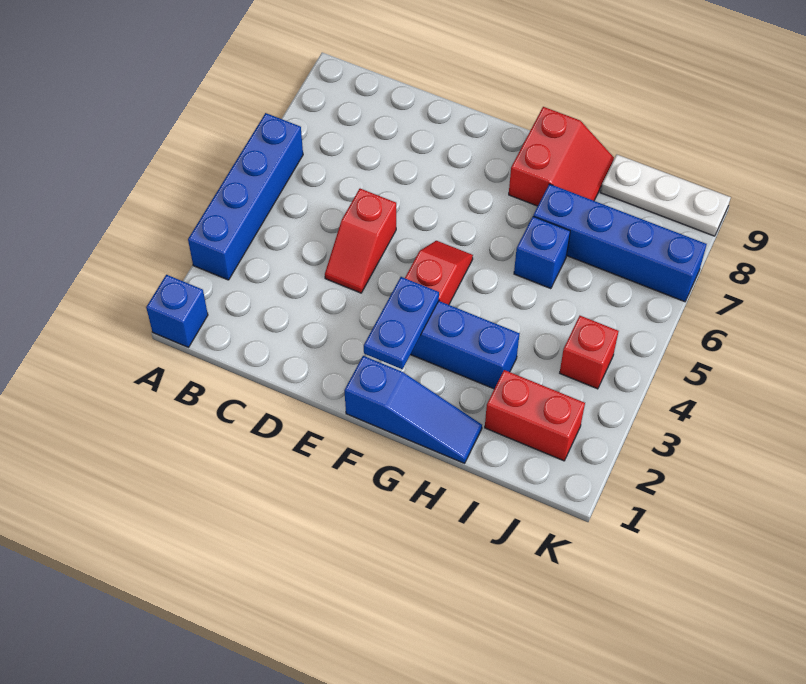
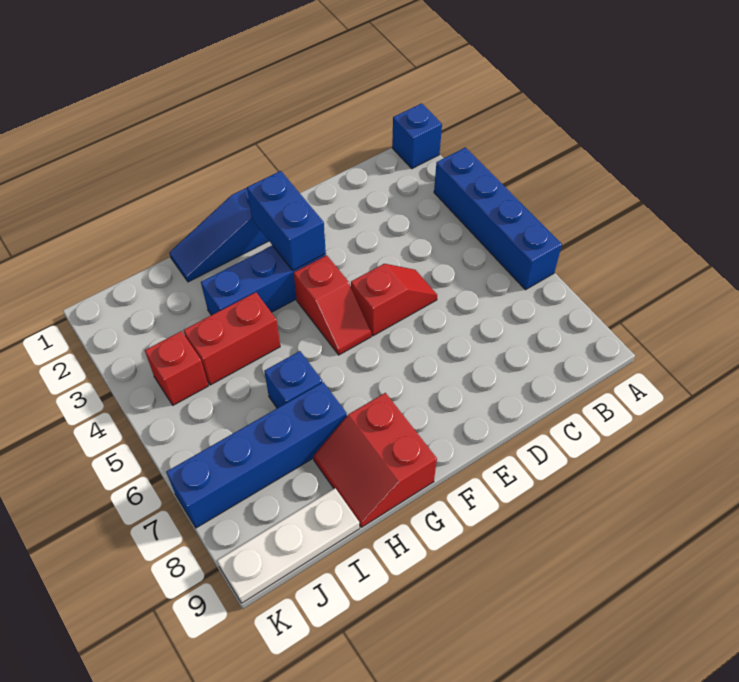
red 1x2 slope [325,189,396,293] -> red 1x2 slope turned to [351,264,437,336]
blue 1x2 plate [364,277,439,369] -> blue 1x2 brick [247,171,326,271]
red 1x2 brick [485,370,585,461] -> red 1x2 brick moved to [184,292,280,385]

